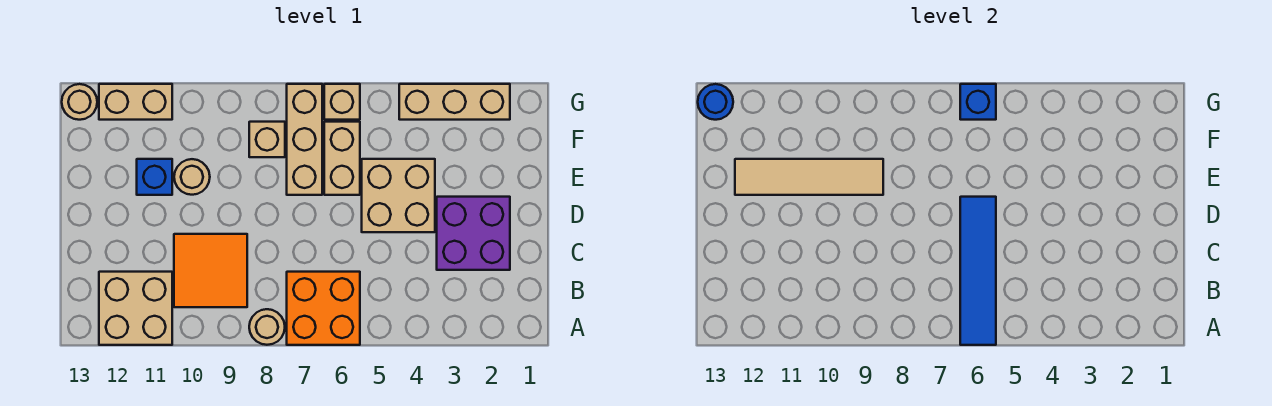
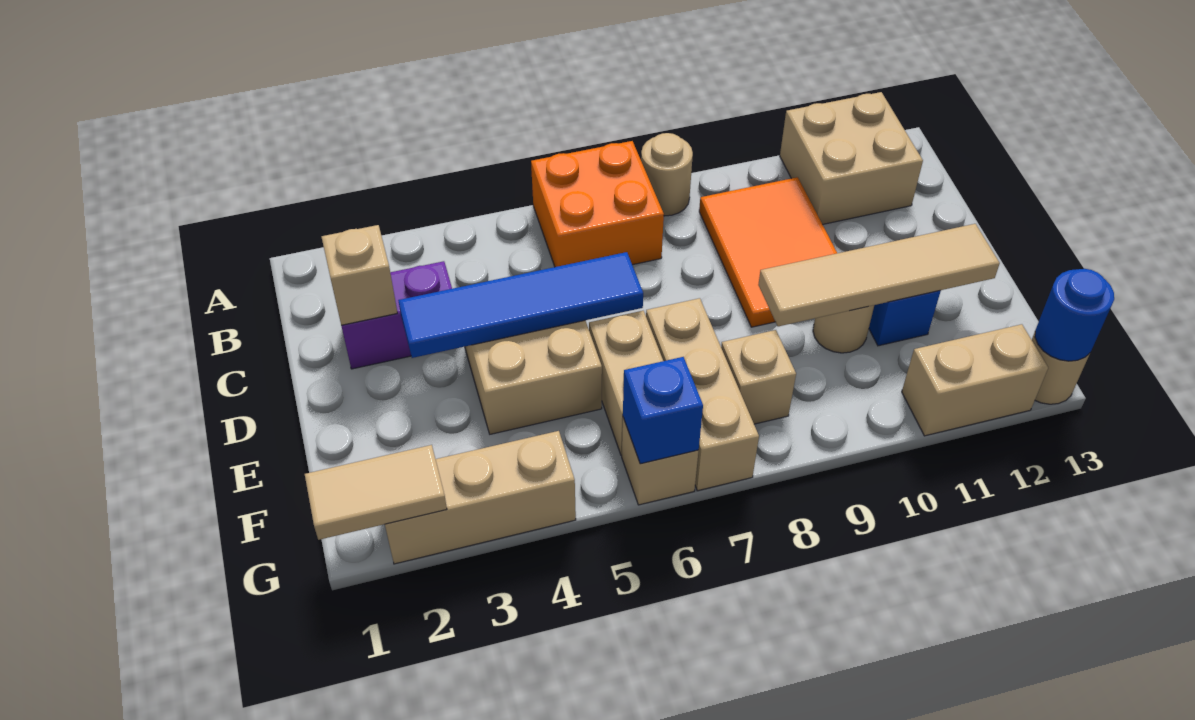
blue 1x4 tile [960,197,996,345] -> blue 1x4 tile turned to [398,252,643,358]
orange 2x2 tile [174,234,247,307] -> orange 2x3 tile [699,177,837,327]
purple 2x2 brick [437,197,510,270] -> purple 1x2 brick [342,261,452,369]
none -> tan 1x1 brick [322,225,397,325]
none -> tan 1x2 tile [305,445,447,540]

